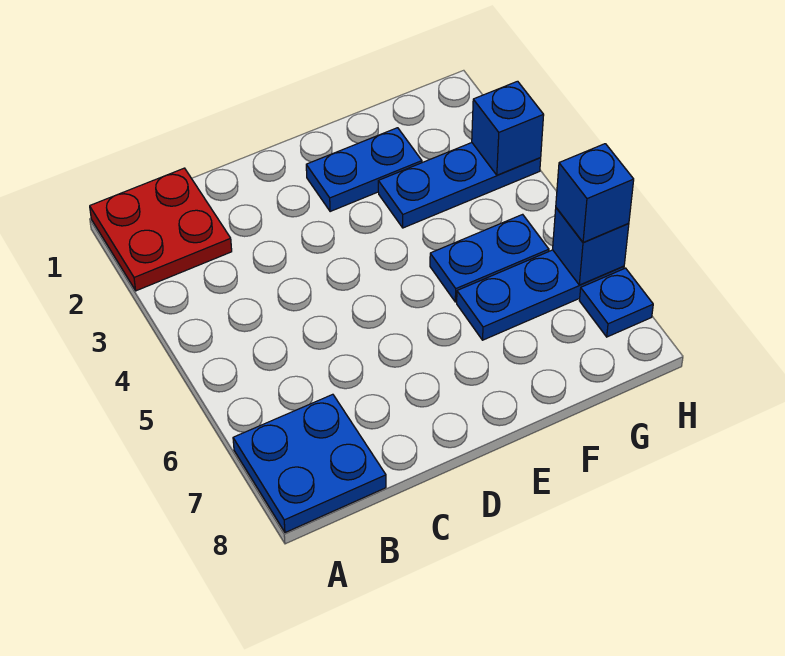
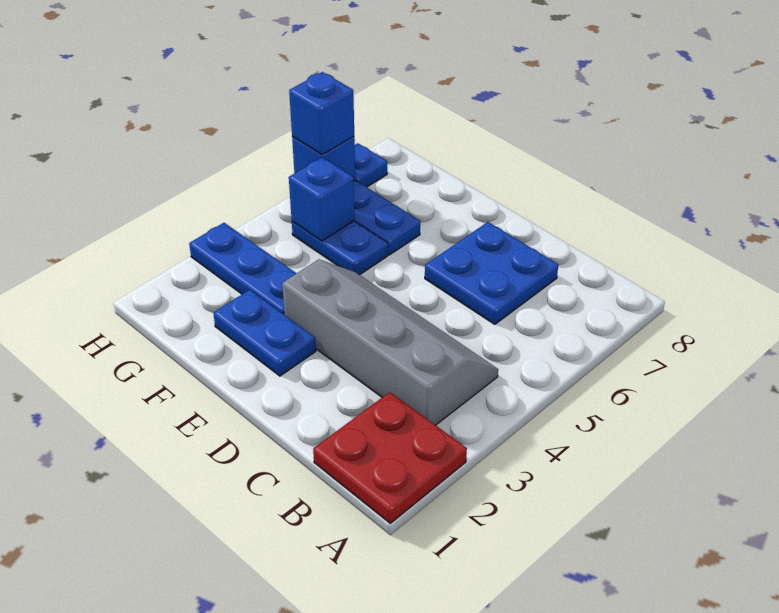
blue 2x2 plate [233,394,386,533] -> blue 2x2 plate moved to [425,222,558,324]
none -> grey 2x4 slope [282,259,498,425]
blue 1x1 brick [472,81,544,175] -> blue 1x1 brick moved to [289,157,354,241]

